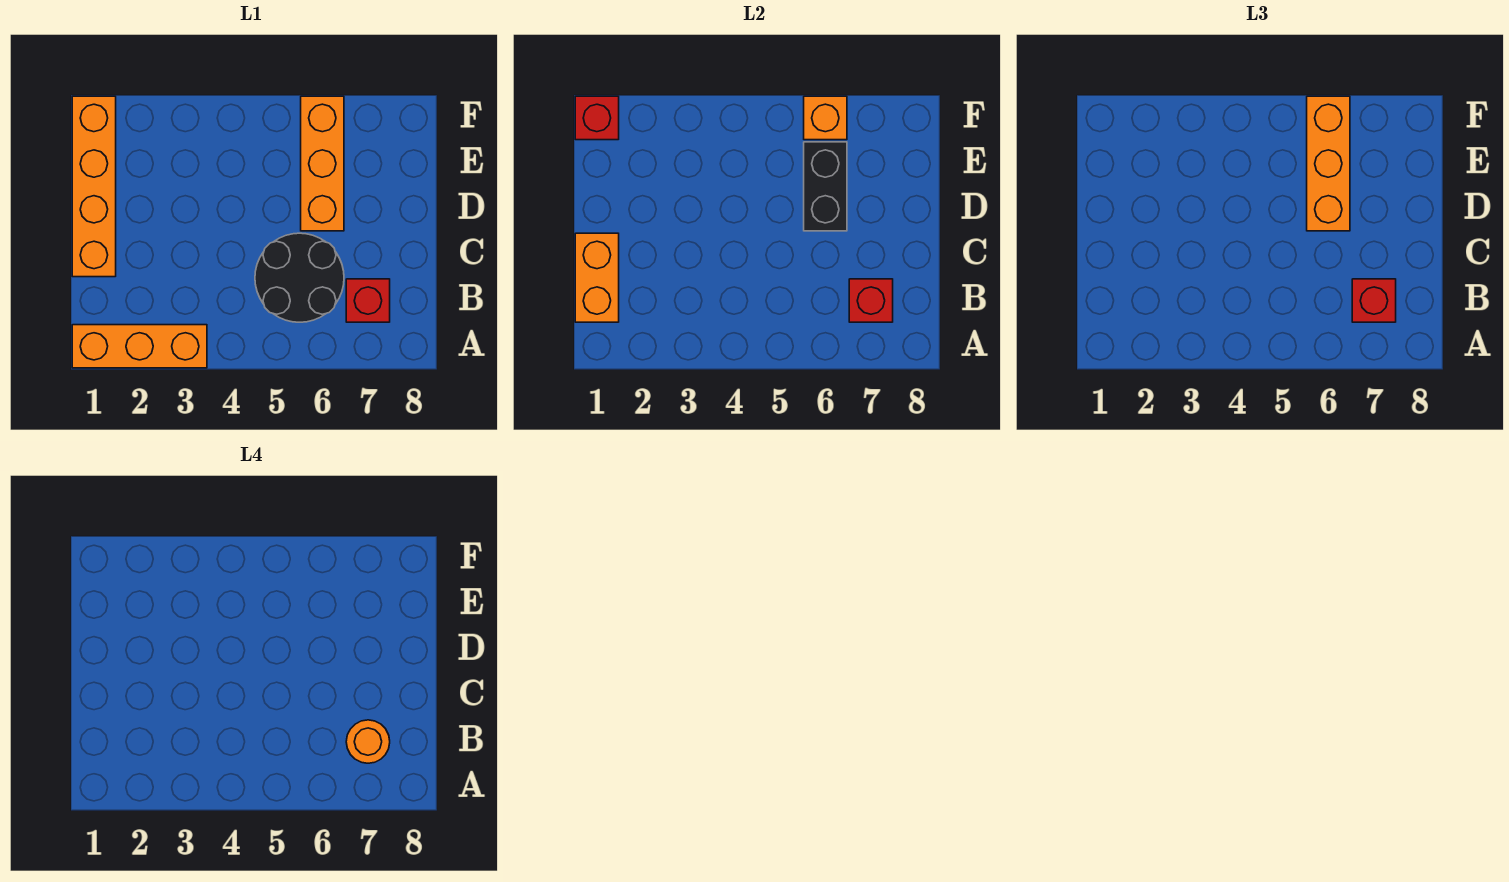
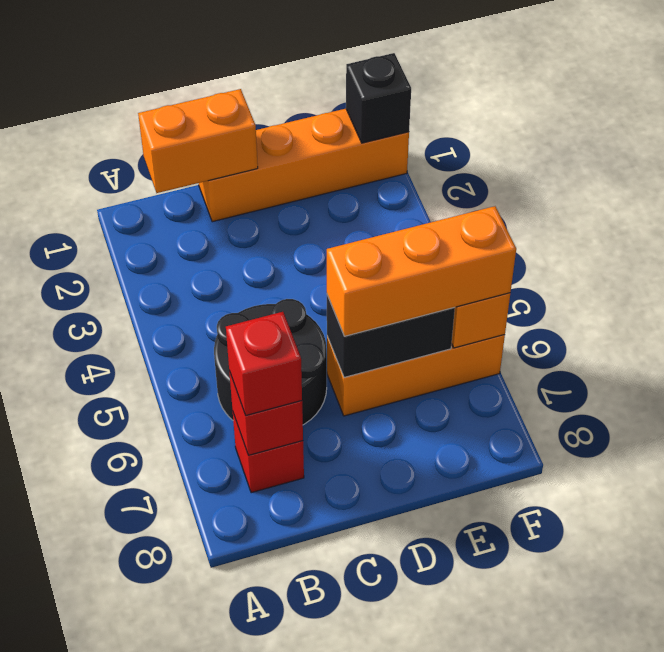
orange 1x3 brick [72,325,207,368] -> none
orange 1x1 round brick [346,720,390,763] -> none
red 1x1 brick [575,96,619,140] -> black 1x1 brick [346,53,411,143]

